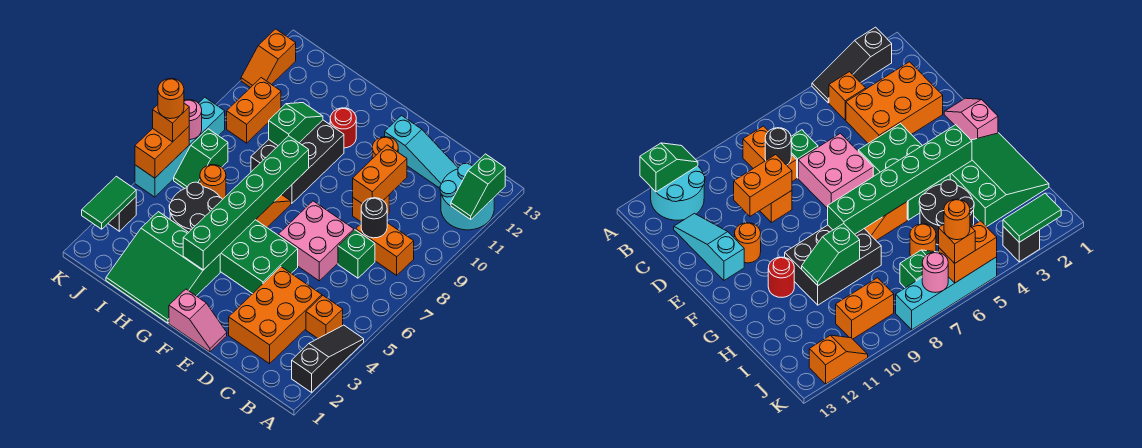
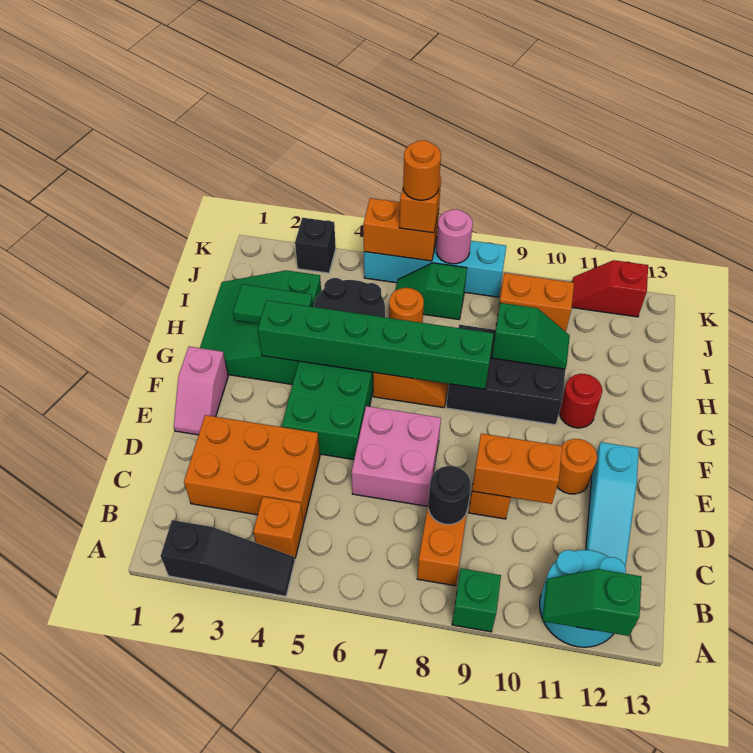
green 1x1 brick [338,230,375,278] -> green 1x1 brick moved to [452,569,501,632]
green 1x2 tile [82,176,136,229] -> green 1x2 tile moved to [233,284,313,324]
orange 1x2 slope [241,29,296,88] -> red 1x2 slope [572,260,648,317]

